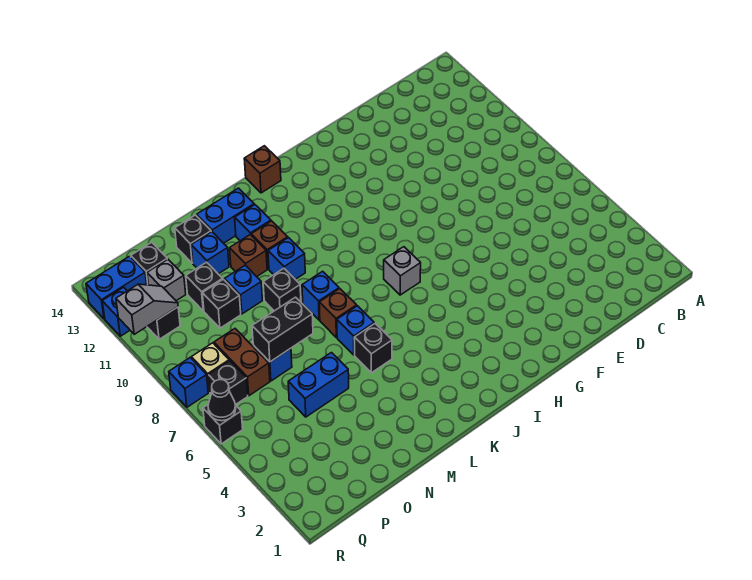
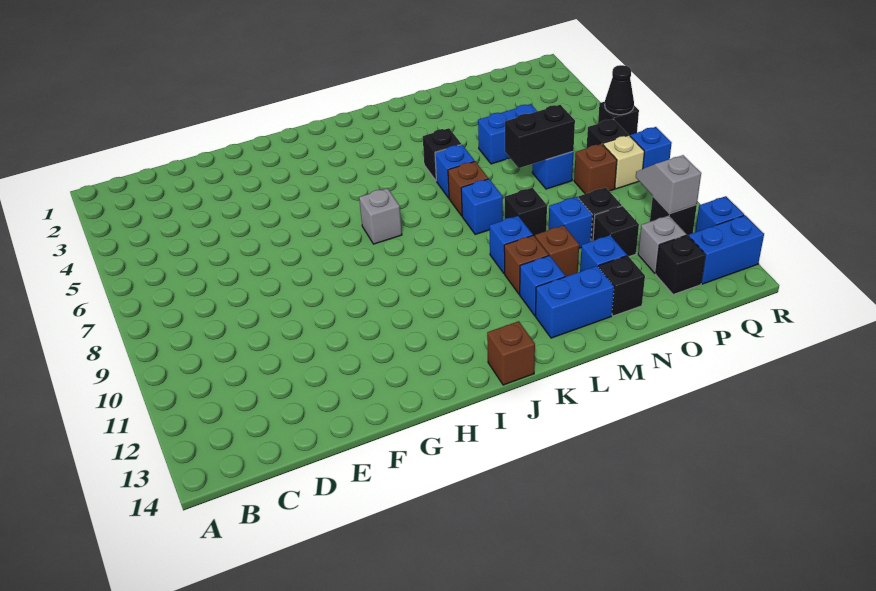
brown 1x2 brick [214,329,270,396] -> brown 1x1 brick [574,144,617,194]
grey 1x2 slope [116,284,178,334] -> grey 1x2 slope turned to [636,155,701,214]

